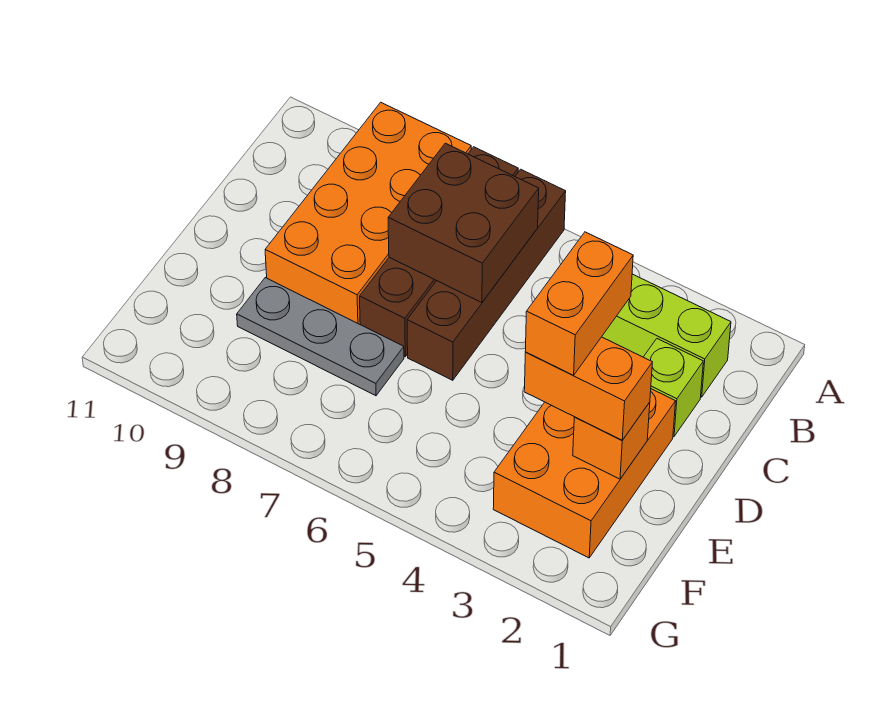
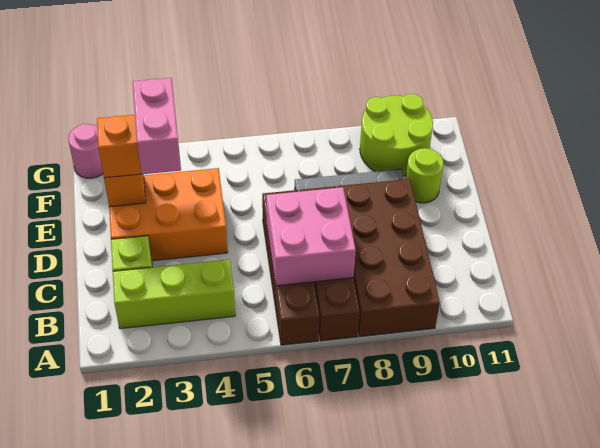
orange 2x4 brick [265,102,471,324] -> brown 2x4 brick [337,179,440,337]
brown 2x2 brick [388,143,539,303] -> pink 2x2 brick [266,187,356,286]
orange 2x3 brick [493,389,676,558] -> orange 2x3 brick turned to [109,168,228,261]
orange 1x2 brick [525,232,633,375] -> pink 1x2 brick [133,78,181,174]
none -> lime 1x1 round brick [406,148,443,203]
none -> lime 2x2 round brick [360,94,433,176]
none -> pink 1x1 round brick [68,124,103,178]

